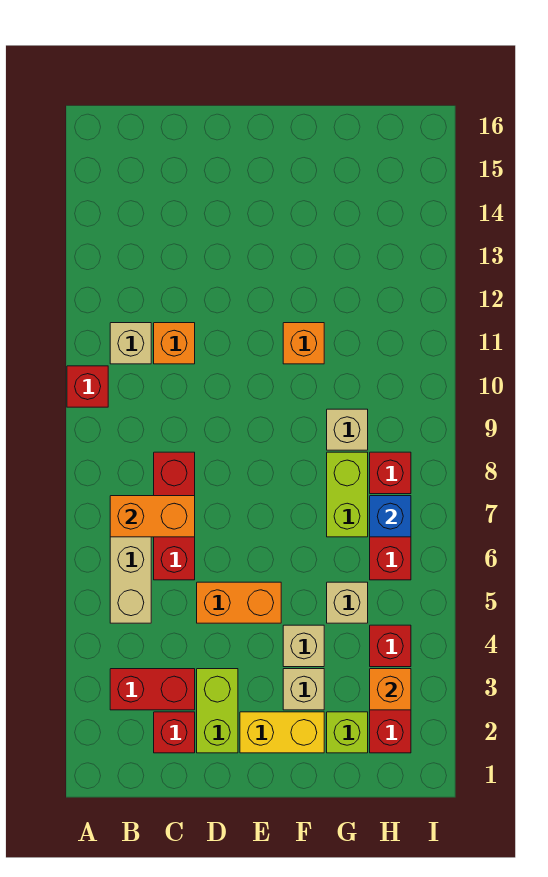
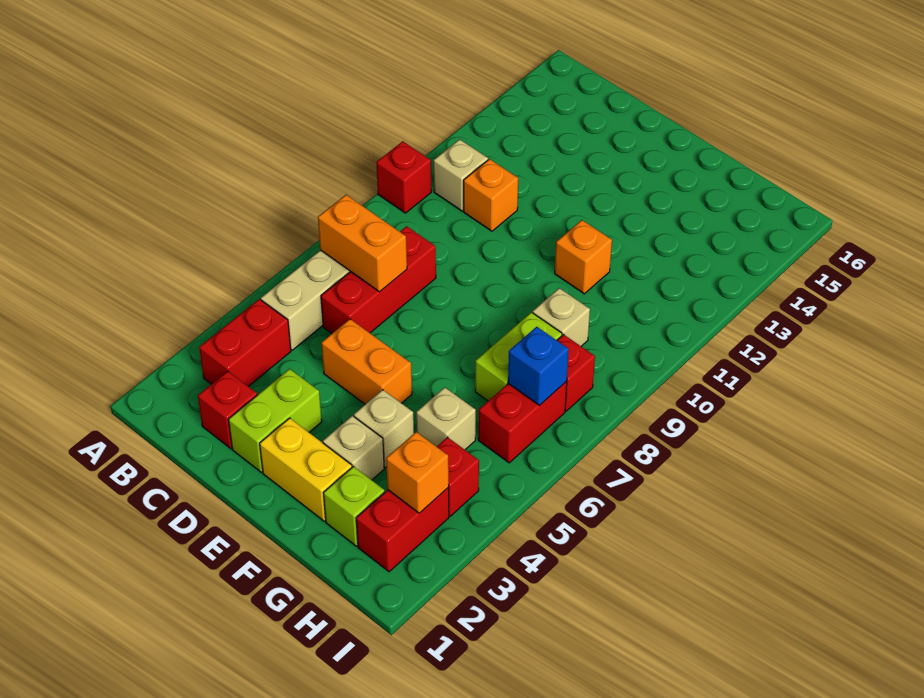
red 1x2 brick [110,669,195,710] -> red 1x2 brick turned to [199,299,291,386]

